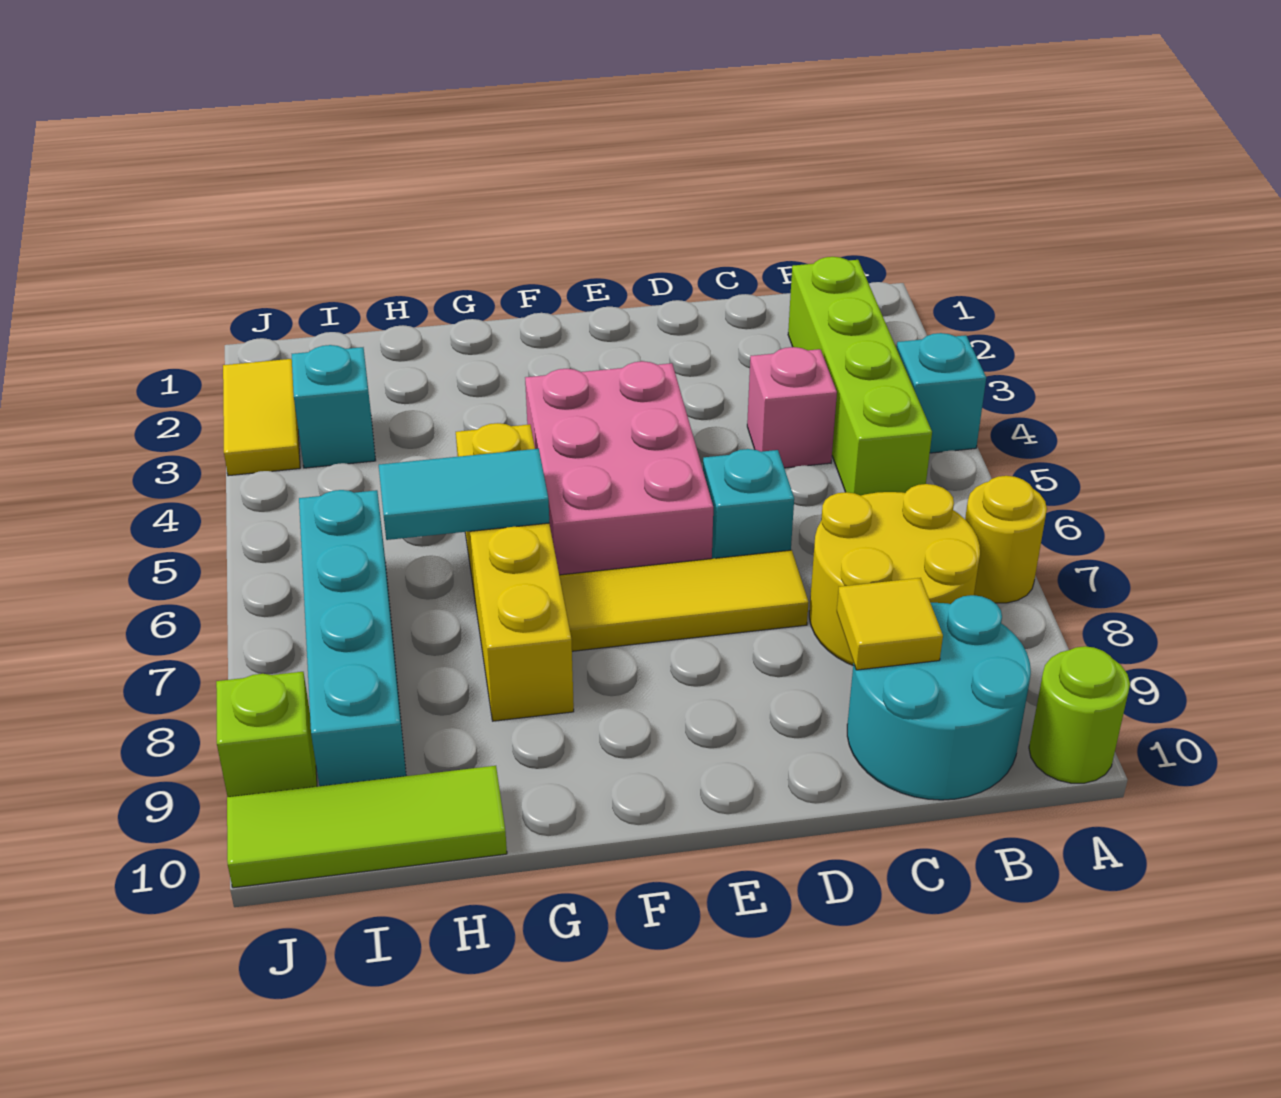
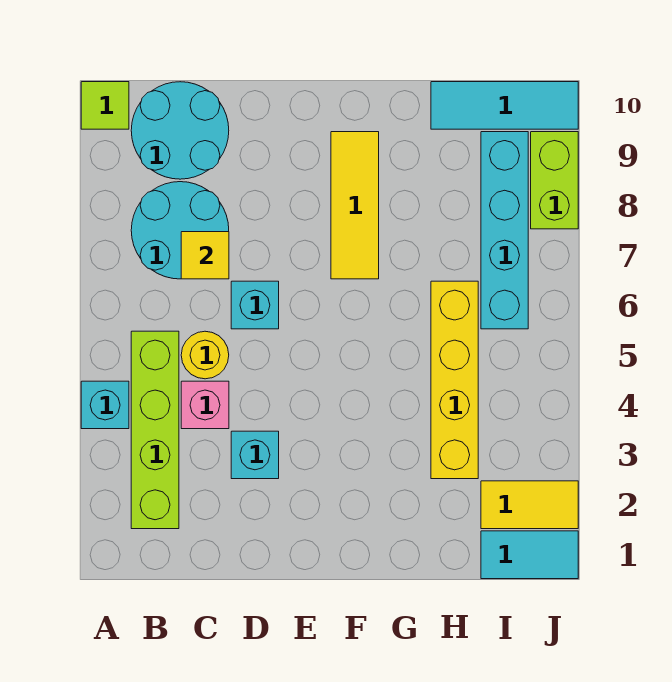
yellow 1x1 round brick [965,476,1047,603] -> yellow 1x1 round brick moved to [181,331,229,379]
lime 1x1 round brick [1029,646,1130,783] -> lime 1x1 tile [81,82,129,129]
yellow 2x2 round brick [809,484,980,665] -> cyan 2x2 round brick [131,182,229,279]
yellow 1x1 tile [837,578,943,670] -> yellow 1x1 tile moved to [181,232,229,279]
yellow 1x3 tile [559,550,809,651] -> yellow 1x3 tile turned to [331,132,379,279]
pink 2x3 brick [525,361,713,575] -> none
yellow 1x4 brick [456,423,574,721] -> yellow 1x4 brick moved to [431,281,478,479]
cyan 1x2 tile [379,449,549,540] -> cyan 1x2 tile moved to [481,531,578,579]
lime 1x3 tile [227,766,507,888] -> cyan 1x3 tile [431,82,578,129]
cyan 1x1 brick [292,345,376,468] -> cyan 1x1 brick moved to [231,431,279,479]
yellow 1x2 tile [223,359,300,476] -> yellow 1x2 tile turned to [481,481,578,529]
lime 1x1 brick [216,672,317,797] -> lime 1x2 brick [531,132,578,229]

